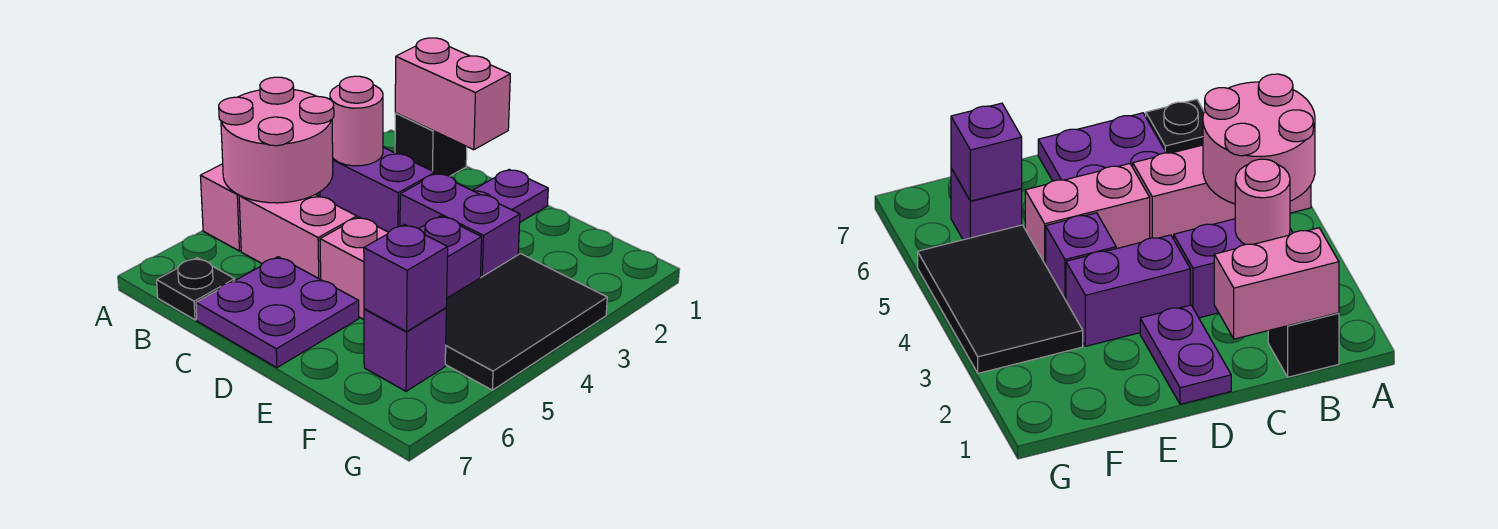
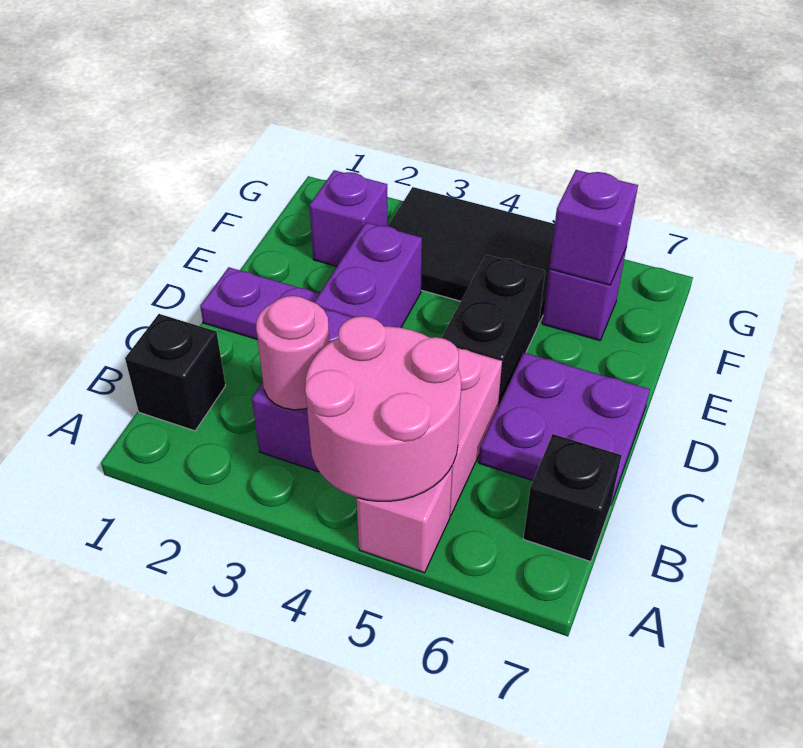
pink 1x2 brick [395,38,510,150] -> none
black 1x1 plate [157,258,235,320] -> black 1x1 brick [523,434,622,562]
pink 1x2 brick [320,217,388,319] -> black 1x2 brick [442,255,545,406]
purple 1x1 brick [419,216,482,298] -> purple 1x1 brick moved to [309,170,388,266]

